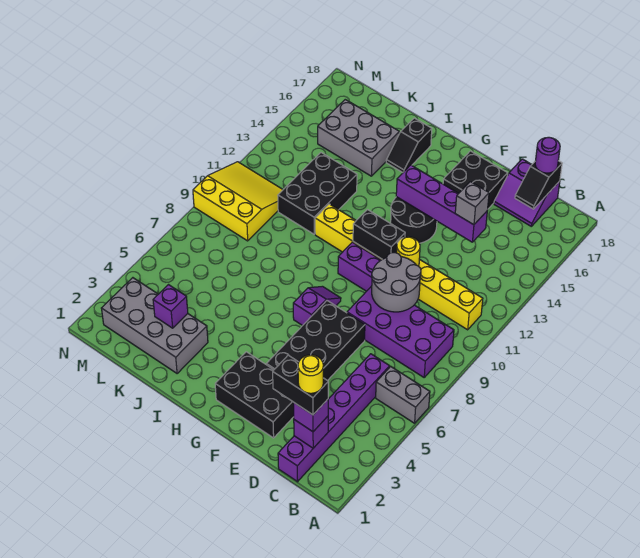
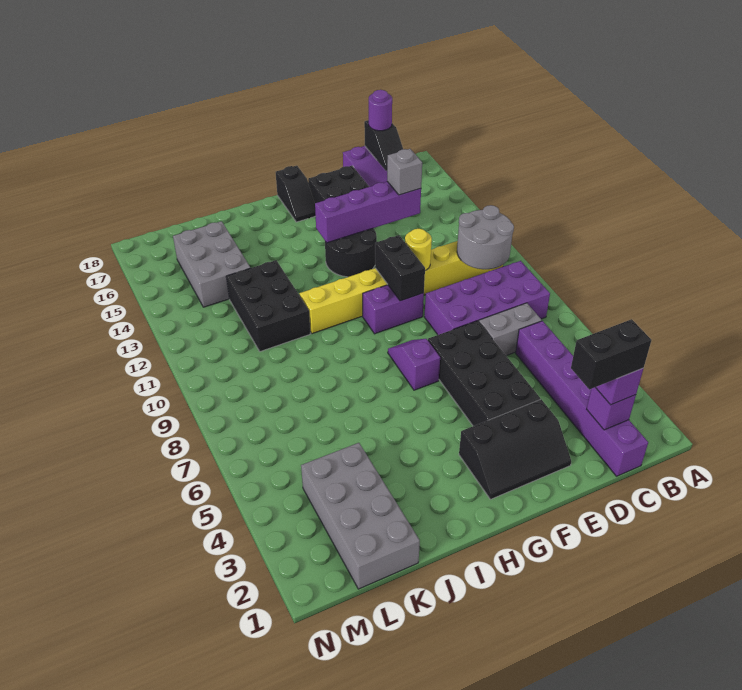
grey 1x2 brick [376,366,430,423] -> grey 1x2 brick moved to [479,303,542,356]
yellow 1x1 round brick [298,355,323,393] -> none
grey 2x2 round brick [372,253,421,312] -> grey 2x2 round brick moved to [457,205,514,269]
black 2x3 brick [215,352,294,438] -> black 2x3 slope [459,399,571,499]
black 1x2 brick [353,210,405,259] -> black 1x2 brick turned to [375,235,425,301]
black 1x2 slope [386,118,432,172] -> black 1x2 slope moved to [276,166,316,222]
grey 2x4 brick [101,278,208,374] -> grey 2x4 brick turned to [301,443,420,589]
grey 2x3 brick [318,99,399,176] -> grey 2x3 brick turned to [173,221,250,307]
purple 1x1 brick [153,285,188,328] -> none
yellow 3x3 slope [193,162,283,241] -> none

